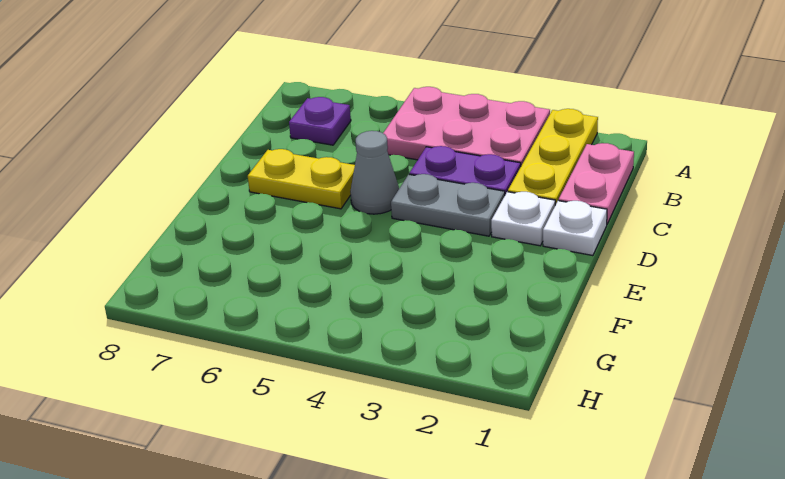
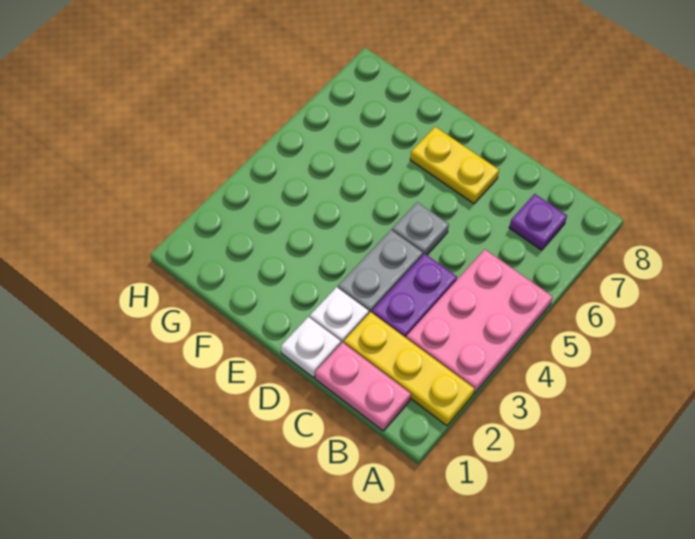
grey 1x1 cone [350,131,399,214] -> grey 1x1 plate [392,202,449,255]
yellow 1x2 plate [248,149,355,209] -> yellow 1x2 plate turned to [410,127,499,204]

